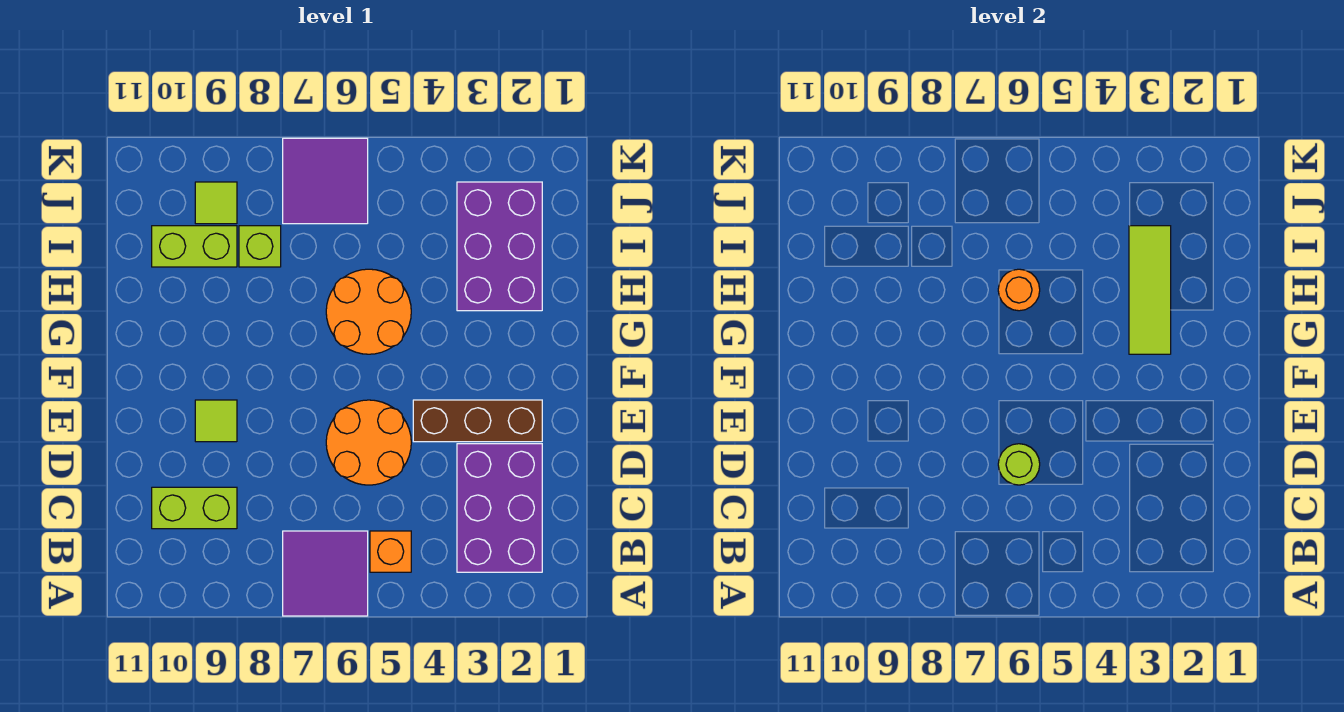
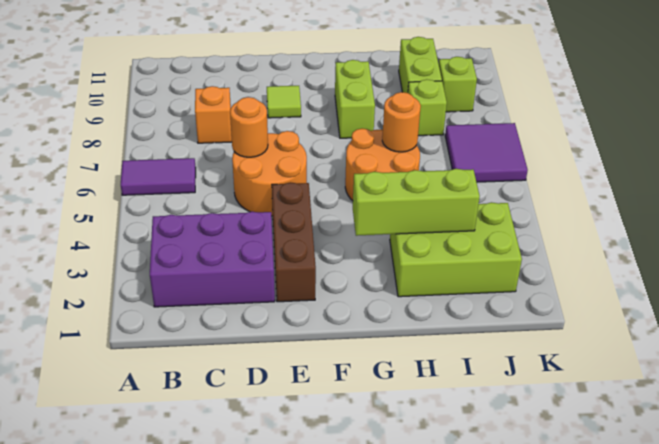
purple 2x2 tile [283,531,368,616] -> purple 1x2 tile [121,158,196,195]
orange 1x1 brick [370,531,411,572] -> orange 1x1 brick moved to [195,86,232,143]
lime 1x2 brick [152,487,237,529] -> lime 1x2 brick moved to [335,60,375,138]
lime 1x1 round brick [998,444,1040,485] -> orange 1x1 round brick [230,97,268,157]
lime 1x3 tile [1129,226,1171,354] -> lime 1x3 brick [353,169,480,236]
purple 2x3 brick [457,182,542,311] -> lime 2x3 brick [390,202,522,297]
lime 1x1 tile [195,182,237,224] -> lime 1x1 brick [439,57,477,112]

